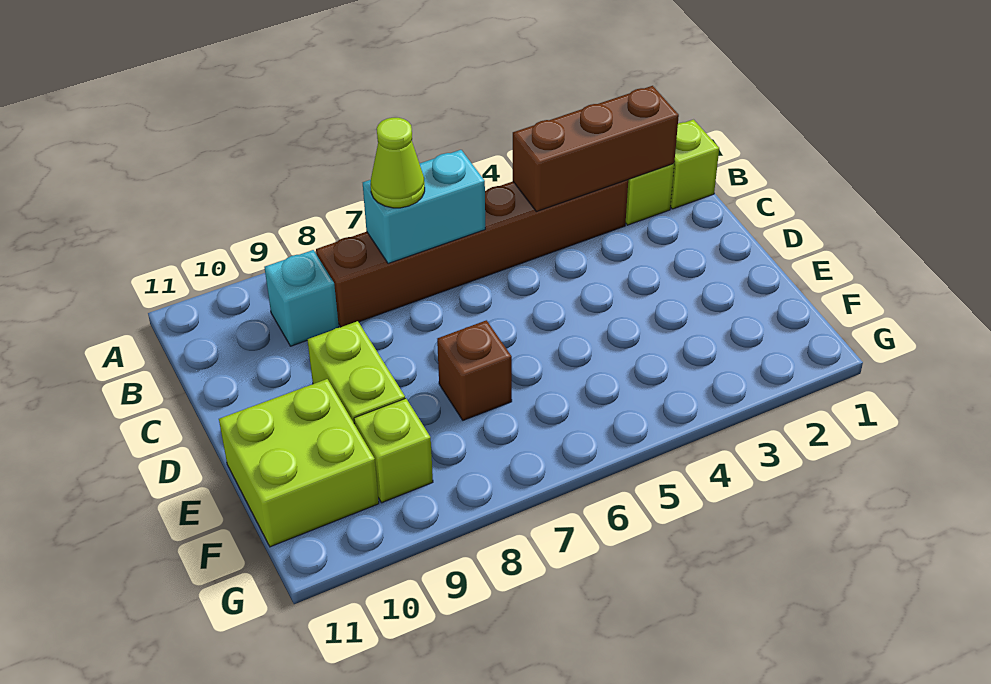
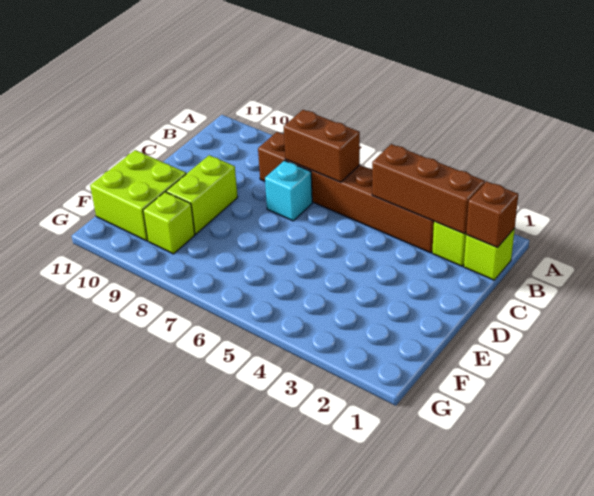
cyan 1x2 brick [363,150,485,264] -> brown 1x2 brick [284,110,360,182]
lime 1x1 cone [371,118,425,208] -> none
cyan 1x1 brick [264,250,339,346] -> cyan 1x1 brick moved to [265,161,312,221]
brown 1x1 brick [437,320,512,420] -> brown 1x1 brick moved to [466,181,518,248]

